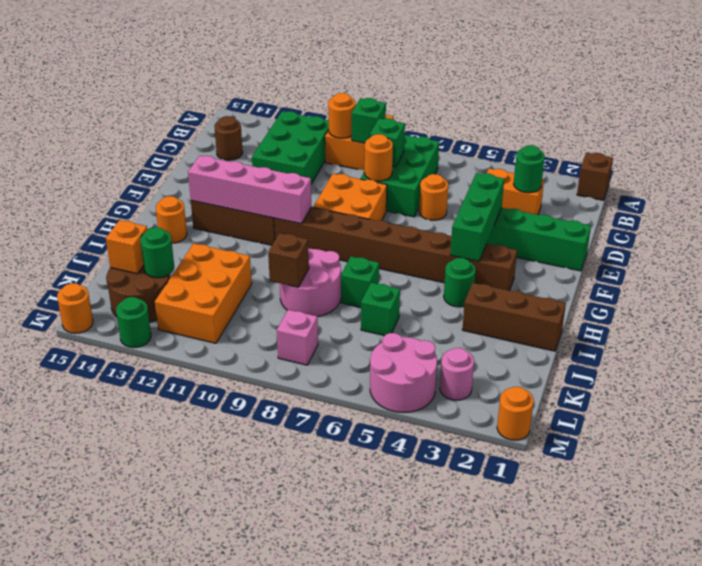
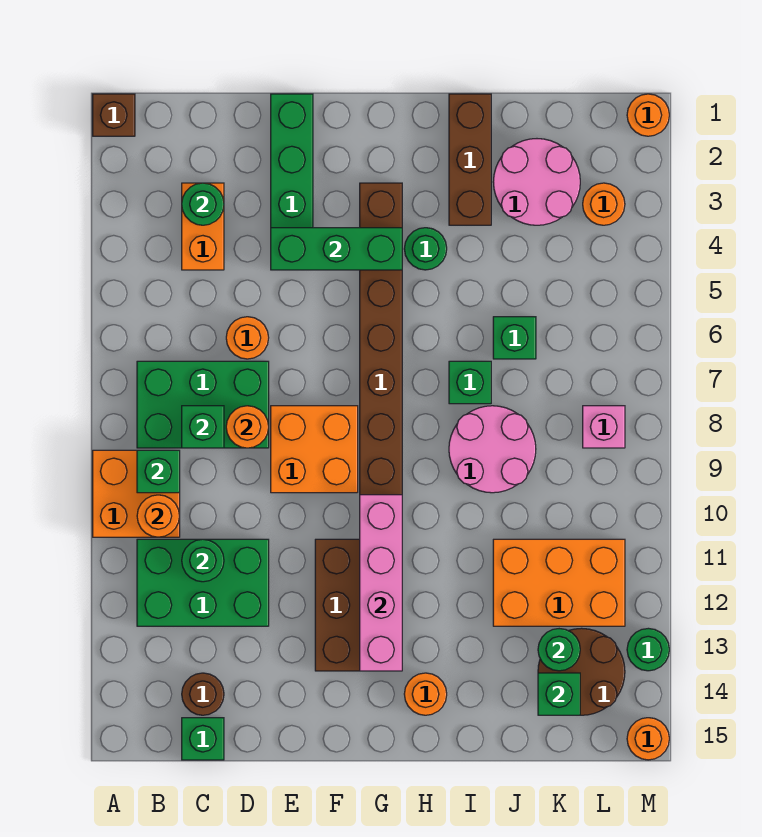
none -> green 1x1 round brick [182,539,224,582]
none -> green 1x1 brick [182,718,224,760]
brown 1x1 brick [268,233,309,287] -> none
orange 1x1 brick [106,220,147,274] -> green 1x1 brick [538,673,580,715]
pink 1x1 round brick [440,348,474,400] -> orange 1x1 round brick [583,183,625,225]
pink 2x2 round brick [370,333,437,413] -> pink 2x2 round brick moved to [493,139,580,225]

